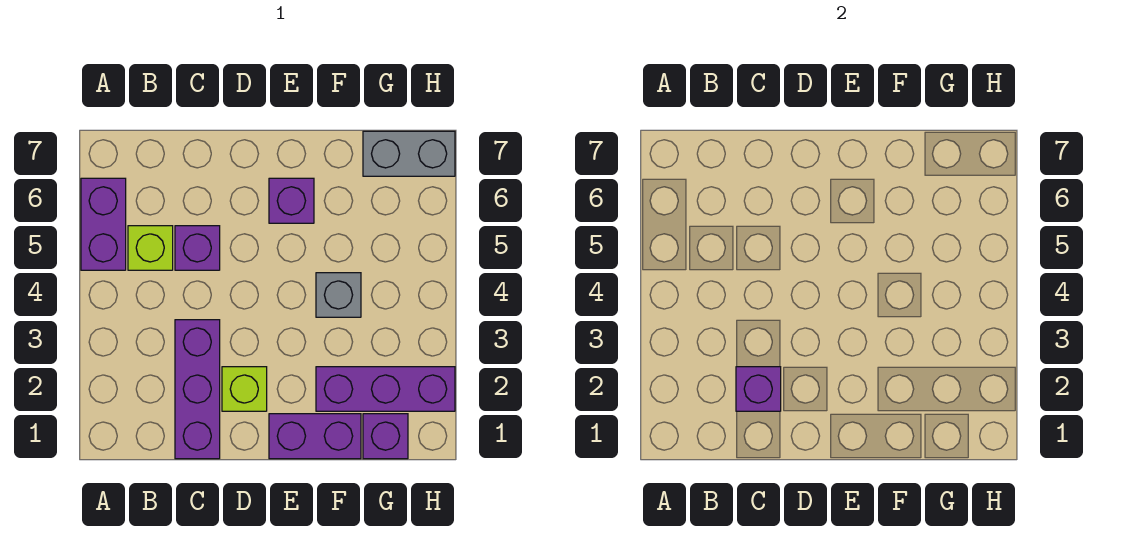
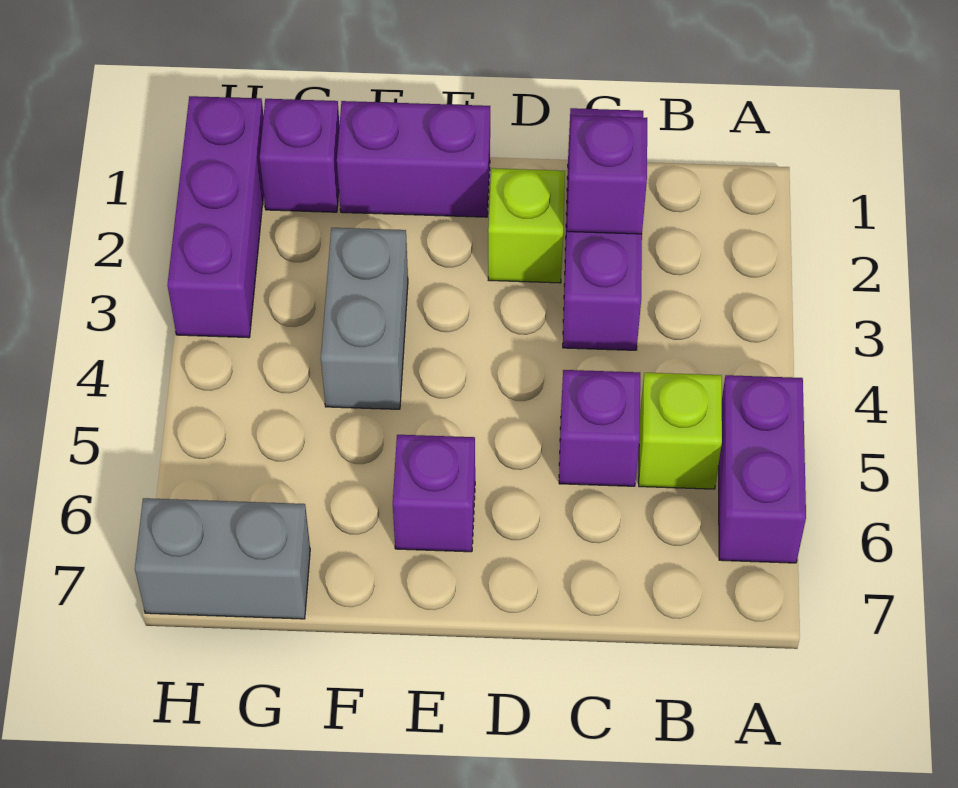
purple 1x3 brick [316,367,455,411] -> purple 1x3 brick turned to [168,96,264,338]
grey 1x1 brick [316,273,361,317] -> grey 1x2 brick [321,228,408,409]

